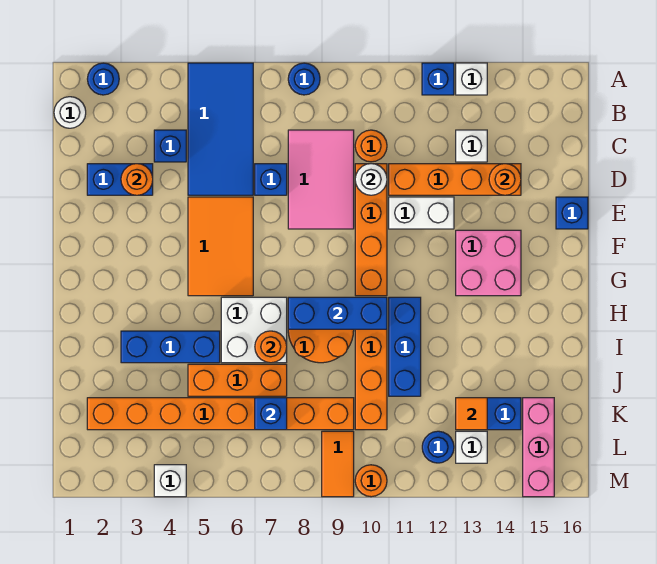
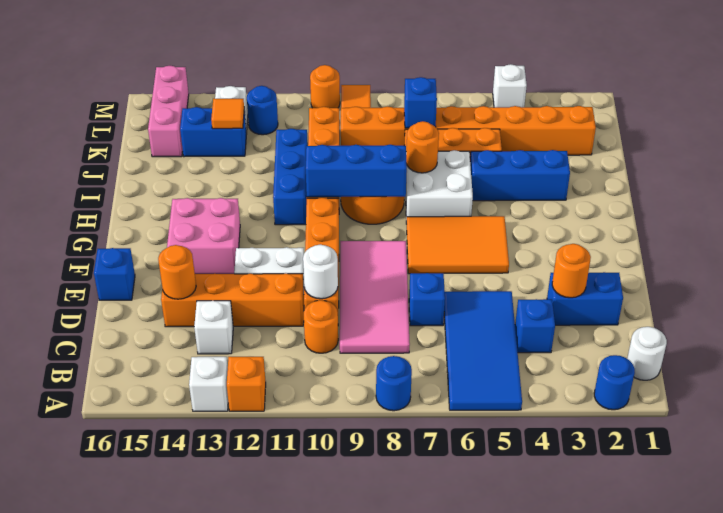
blue 1x1 brick [422,63,454,95] -> orange 1x1 brick [227,357,266,411]
pink 2x3 tile [288,130,354,229] -> pink 2x4 tile [340,241,410,353]
orange 2x3 tile [188,197,253,296] -> orange 2x3 tile turned to [406,216,509,274]

